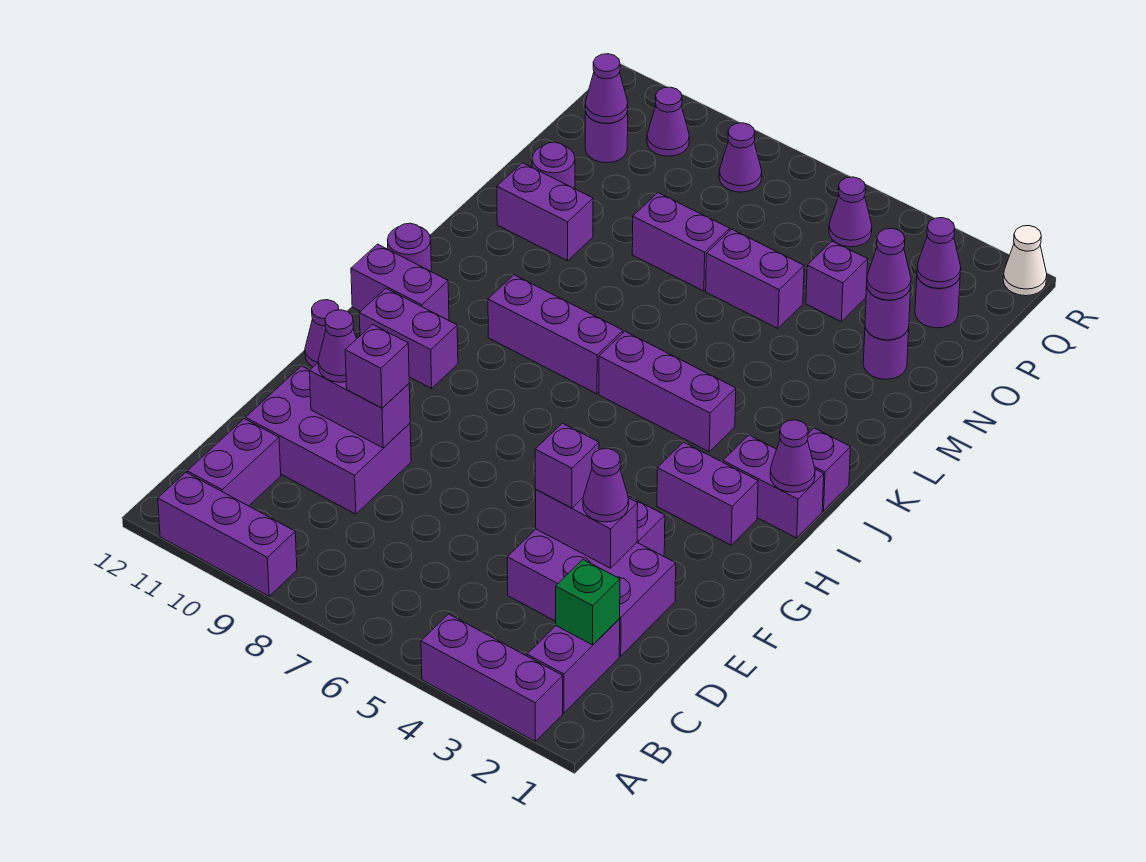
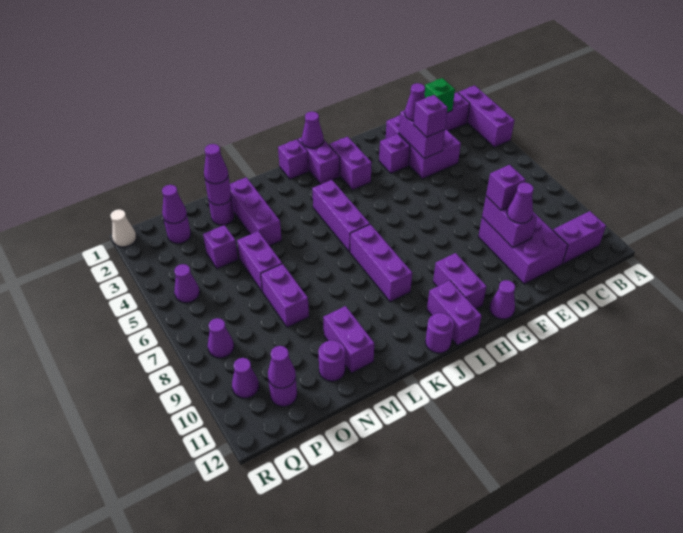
purple 1x3 brick [158,472,297,596] -> purple 1x3 brick moved to [230,177,282,246]

